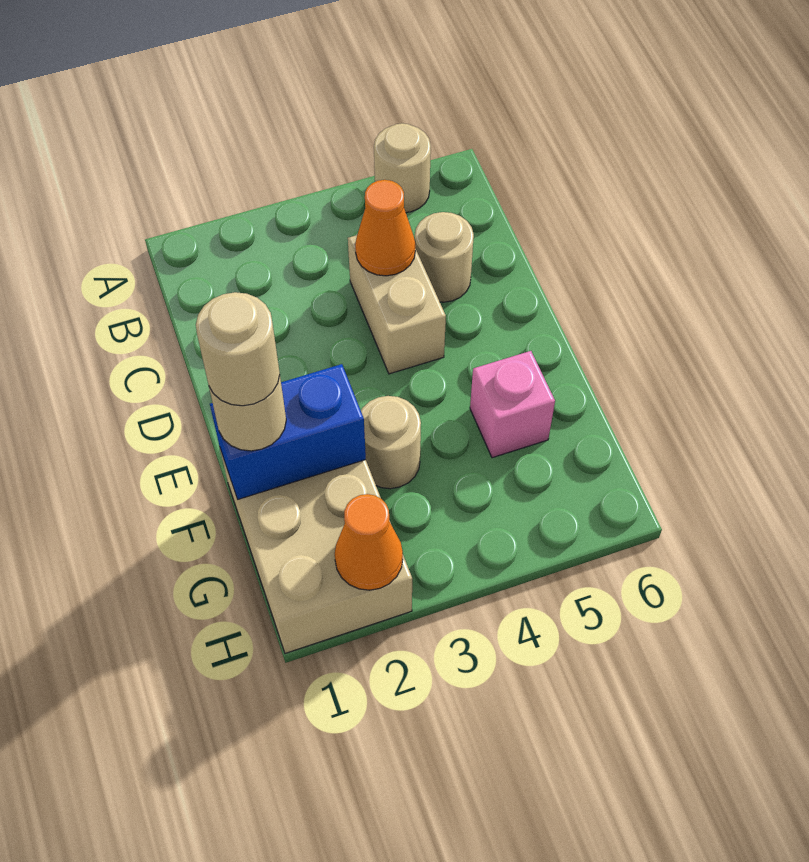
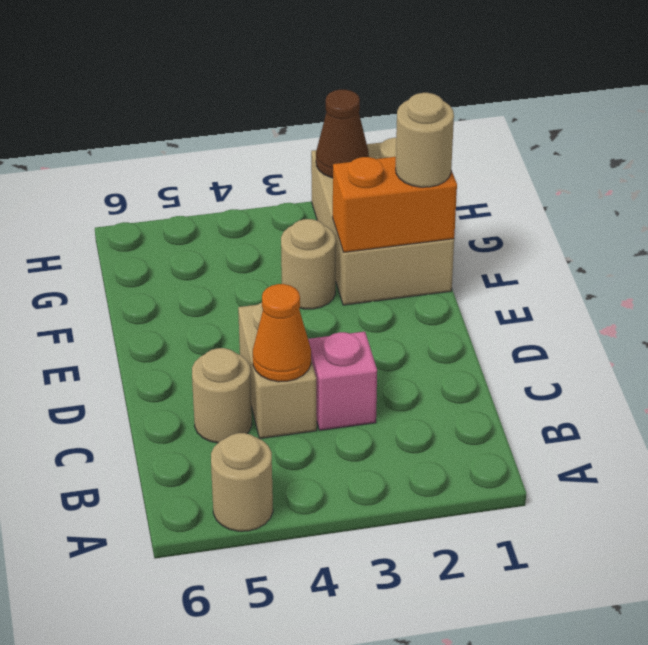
blue 1x2 brick [210,364,366,500] -> orange 1x2 brick [333,157,457,252]
tan 1x1 round brick [196,292,280,406] -> none
pink 1x1 brick [470,351,555,458] -> pink 1x1 brick moved to [308,332,377,430]
orange 1x1 cone [335,494,403,590] -> brown 1x1 cone [316,90,369,178]

